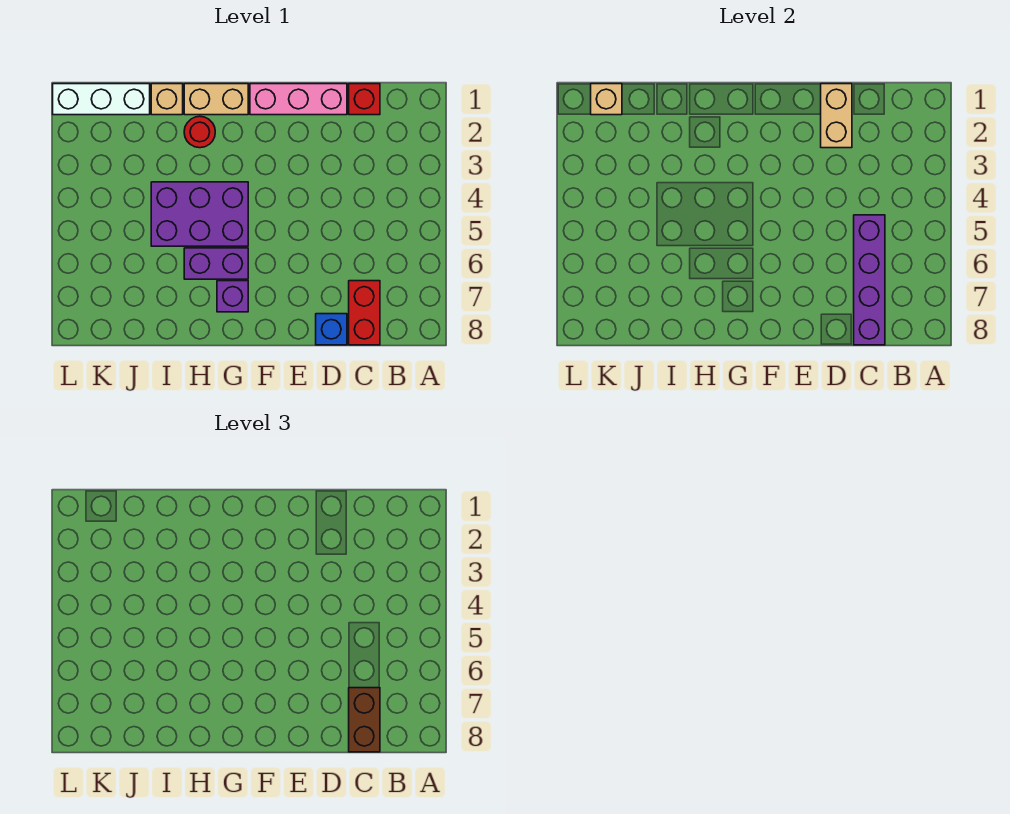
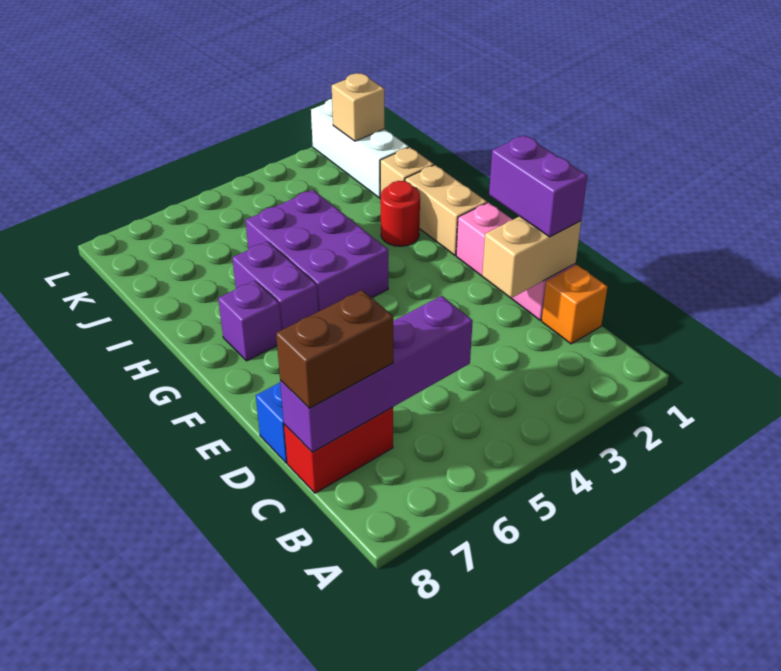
red 1x1 brick [349,84,380,115] -> orange 1x1 brick [542,265,607,344]
none -> purple 1x2 brick [489,135,587,237]

